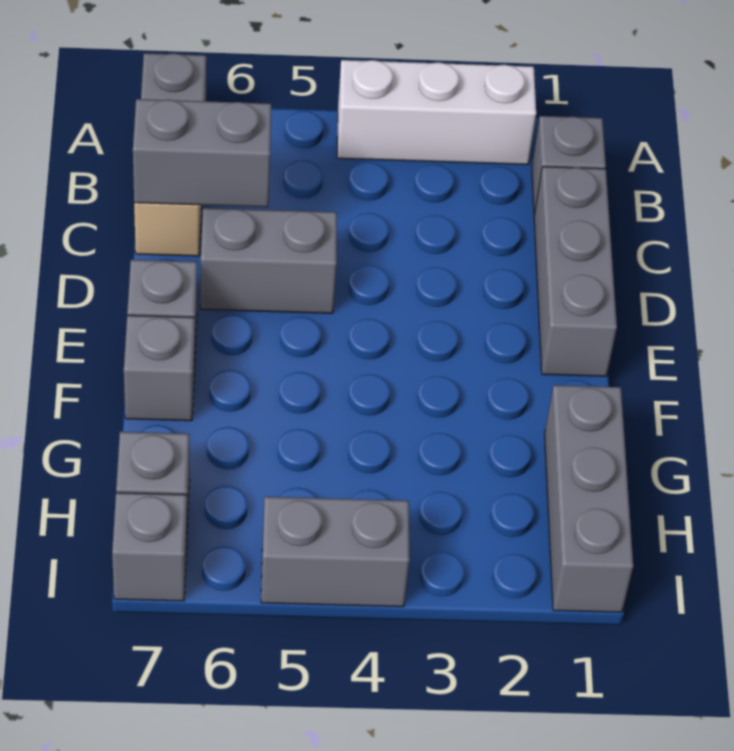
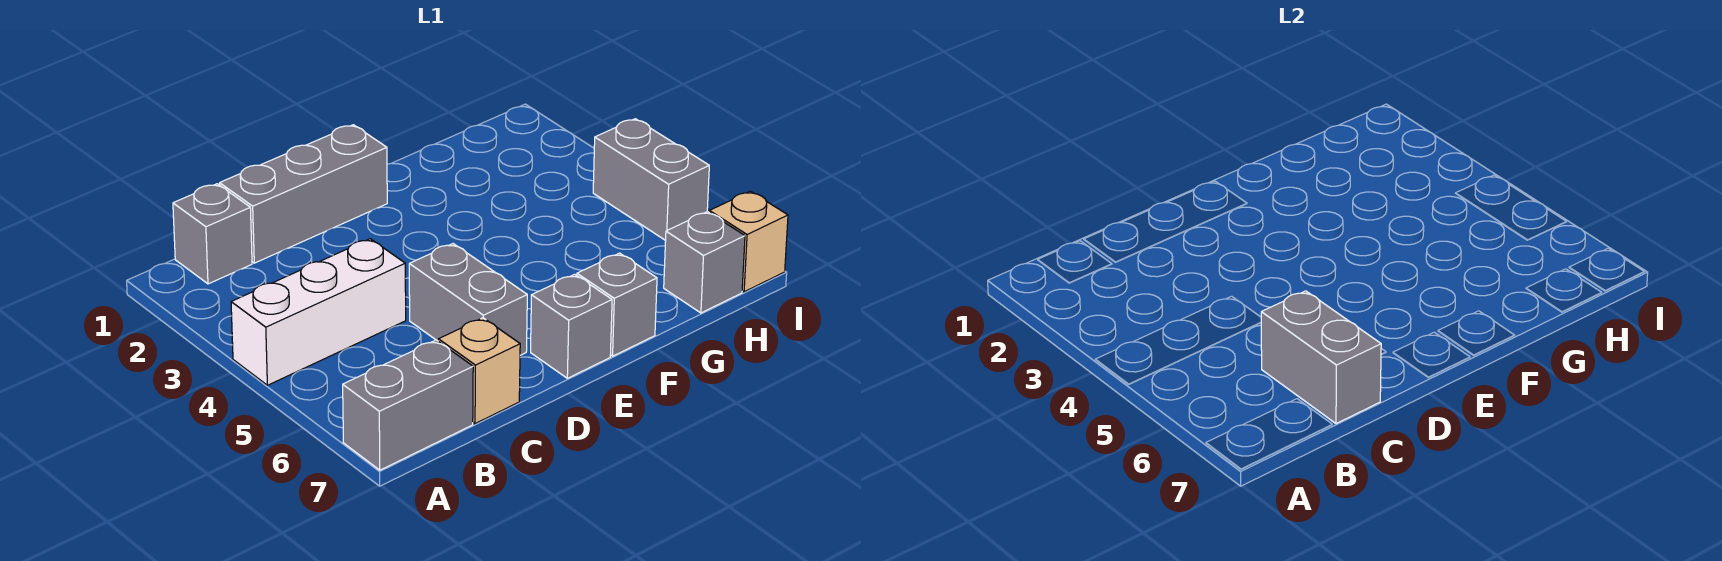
white 1x3 brick [337,60,536,165] -> white 1x3 brick turned to [231,239,406,385]
grey 1x3 brick [545,385,633,612] -> none
grey 1x1 brick [112,493,187,601] -> tan 1x1 brick [709,191,788,292]

